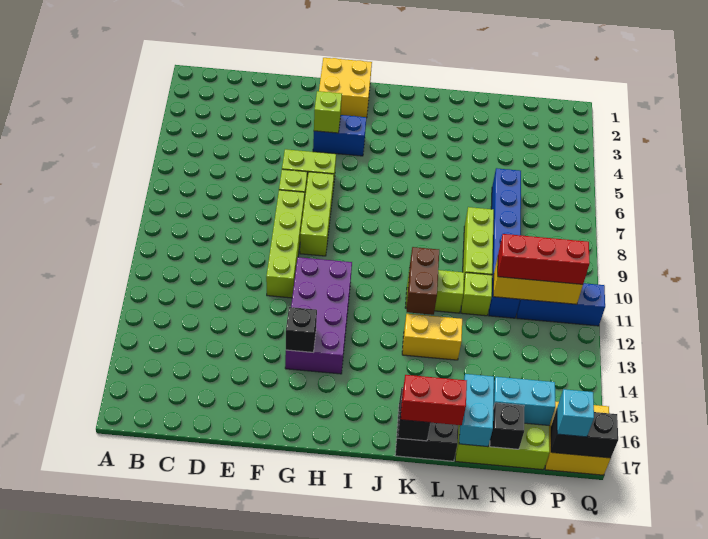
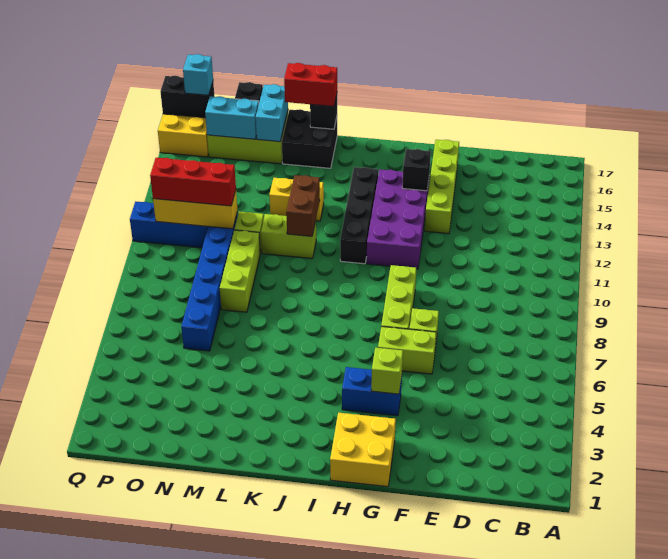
lime 1x4 brick [266,190,305,298] -> lime 1x4 brick moved to [425,140,459,234]
none -> black 1x4 brick [340,167,378,264]

